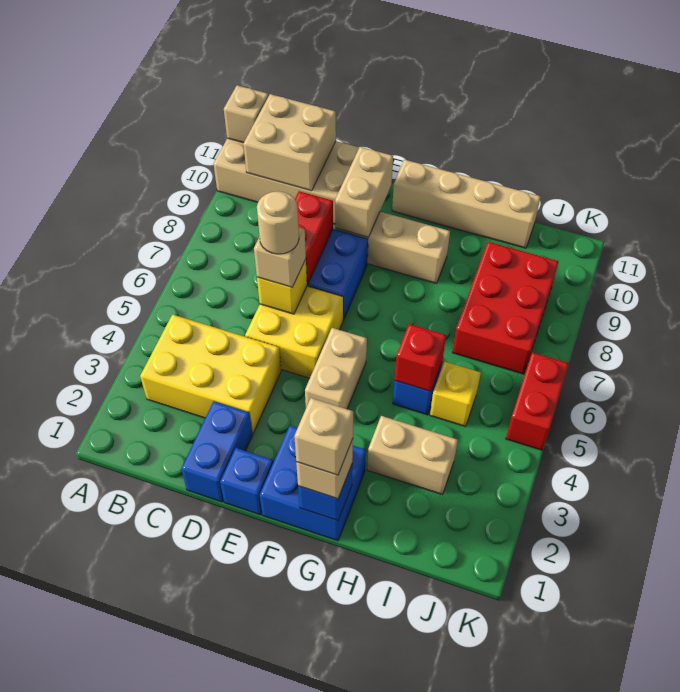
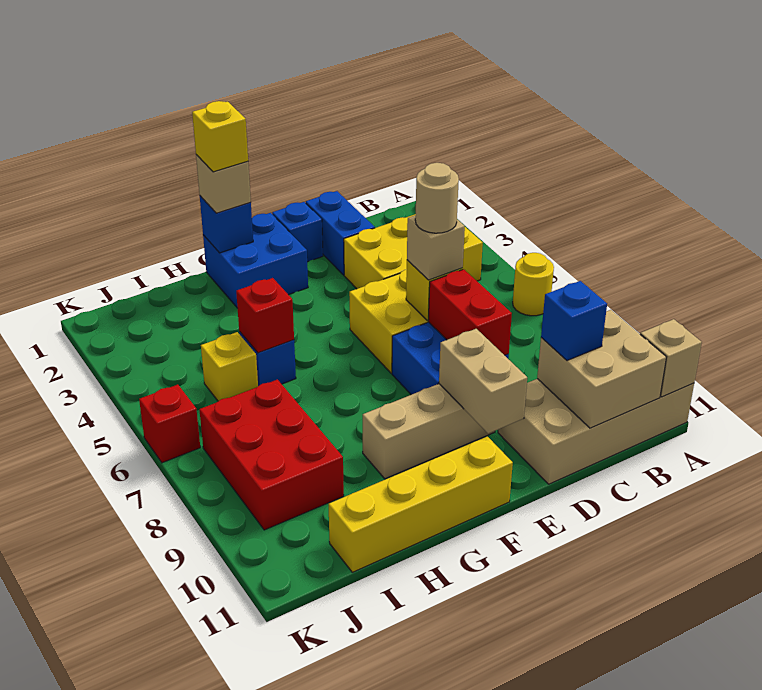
none -> yellow 1x1 round brick [513,253,554,316]
none -> blue 1x1 brick [541,281,607,361]
tan 1x2 brick [305,328,367,409] -> none
tan 1x4 brick [392,160,541,248] -> yellow 1x4 brick [329,436,513,572]
tan 1x1 brick [294,398,353,475] -> yellow 1x1 brick [192,101,248,172]
tan 1x2 brick [367,416,458,494] -> none
red 1x2 brick [506,352,569,450] -> red 1x1 brick [139,385,200,463]

